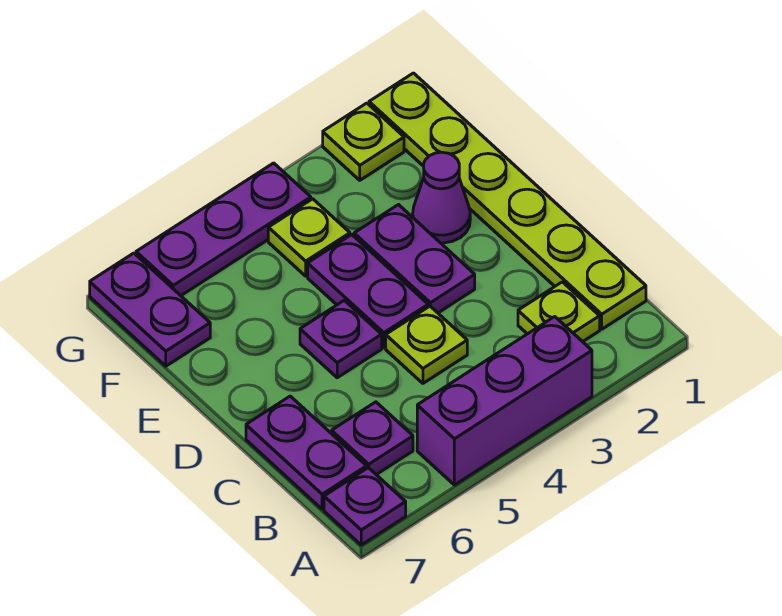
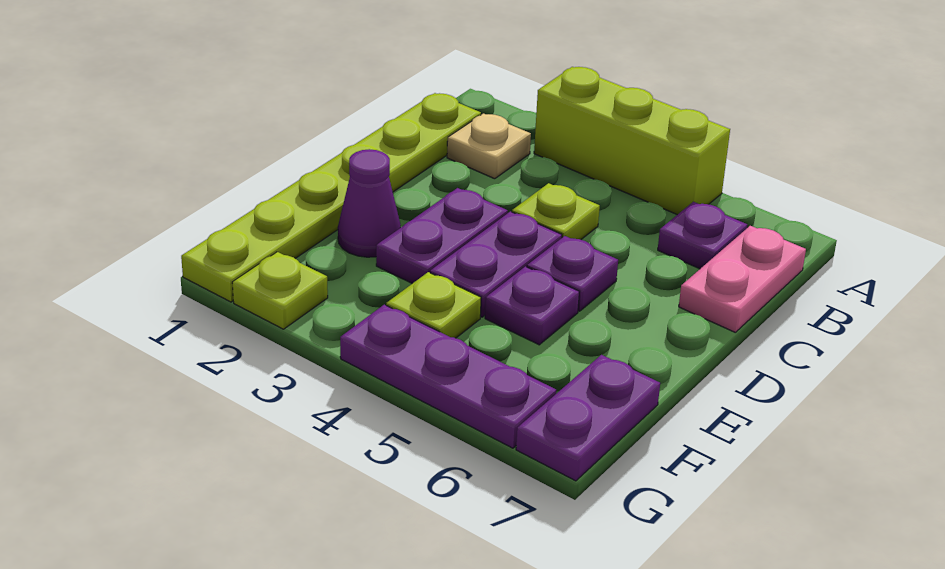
purple 1x3 brick [417,317,592,485] -> lime 1x3 brick [534,67,730,215]
purple 1x1 plate [324,468,406,545] -> purple 1x1 plate moved to [485,266,579,345]
lime 1x1 plate [518,282,600,342] -> tan 1x1 plate [447,114,531,179]
purple 1x2 plate [246,396,367,509] -> pink 1x2 plate [679,226,806,332]

